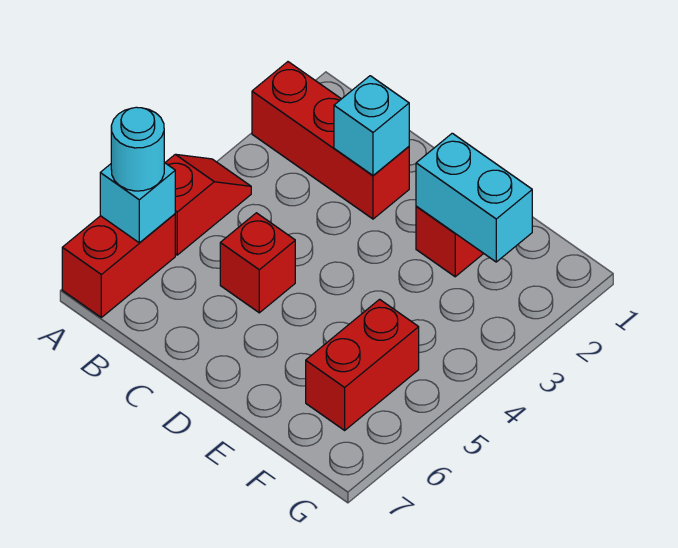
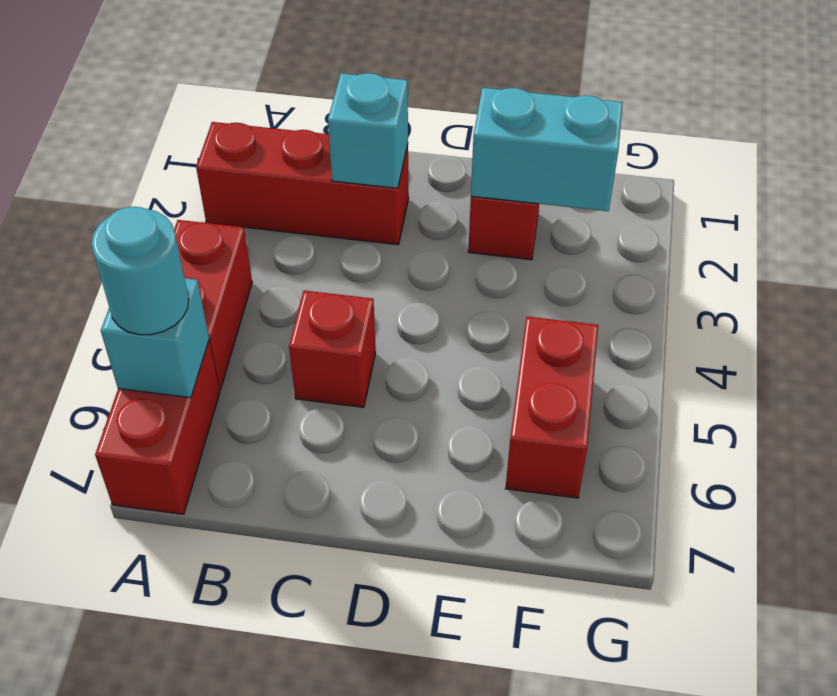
red 1x2 slope [165,154,251,255] -> red 1x2 brick [174,220,252,390]

